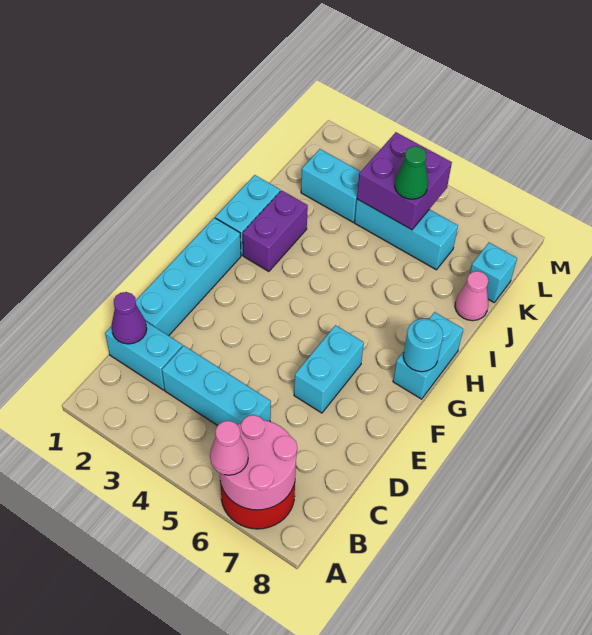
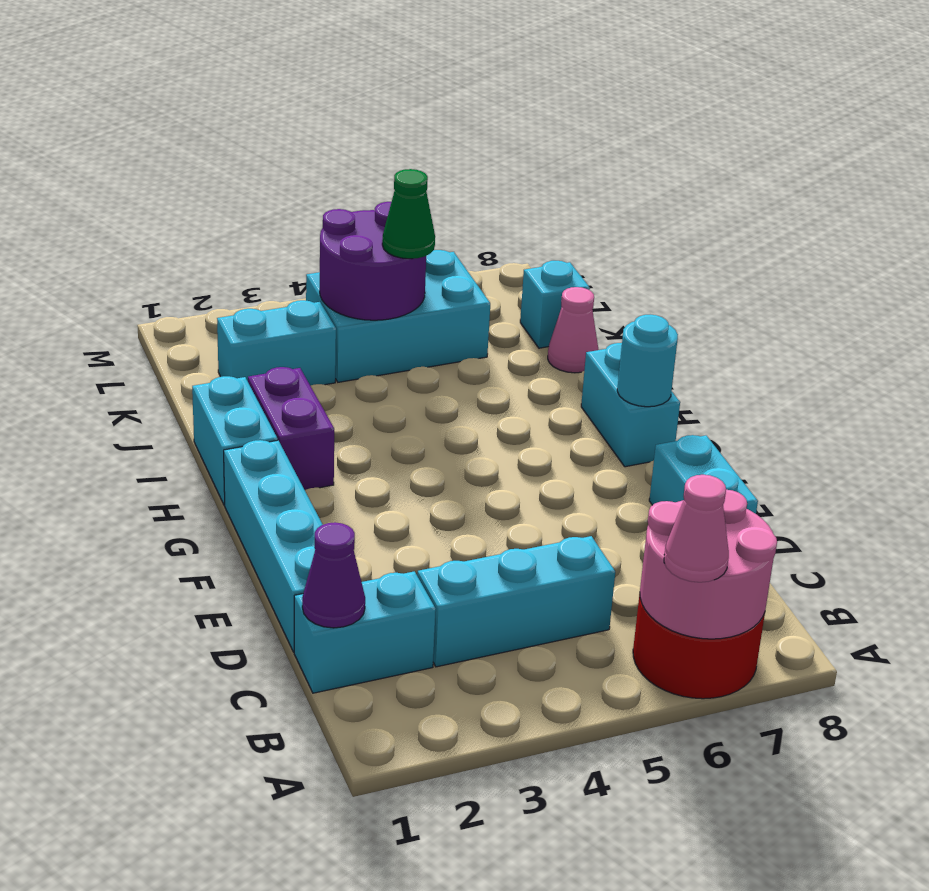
cyan 1x2 brick [294,325,364,413] -> cyan 1x2 brick moved to [649,435,758,514]
cyan 1x3 brick [355,199,458,270] -> cyan 2x3 brick [306,250,490,382]
purple 2x2 brick [357,132,452,230] -> purple 2x2 round brick [320,202,426,320]

